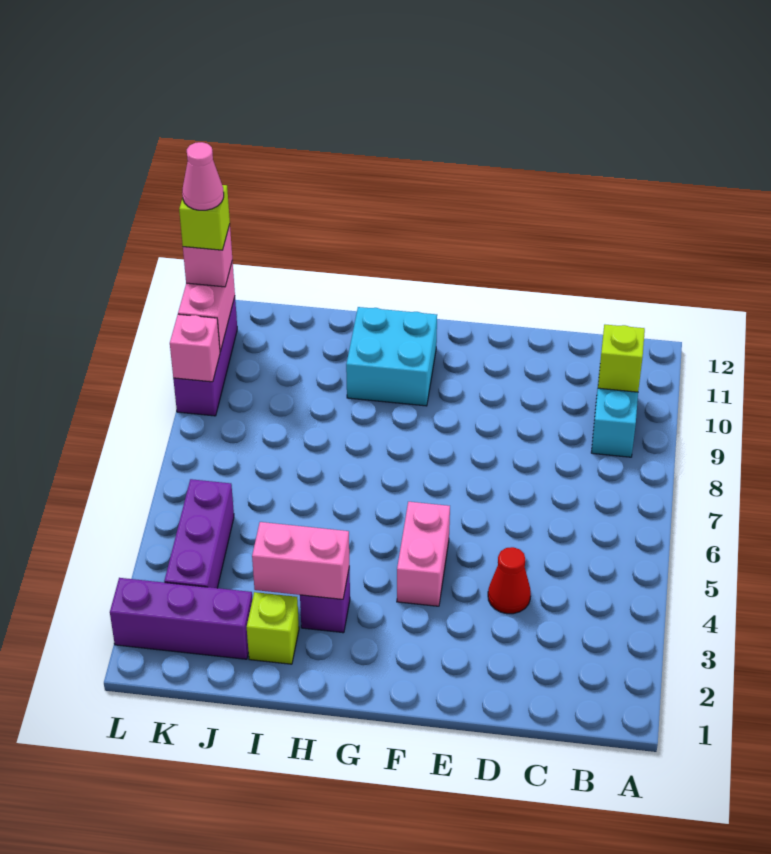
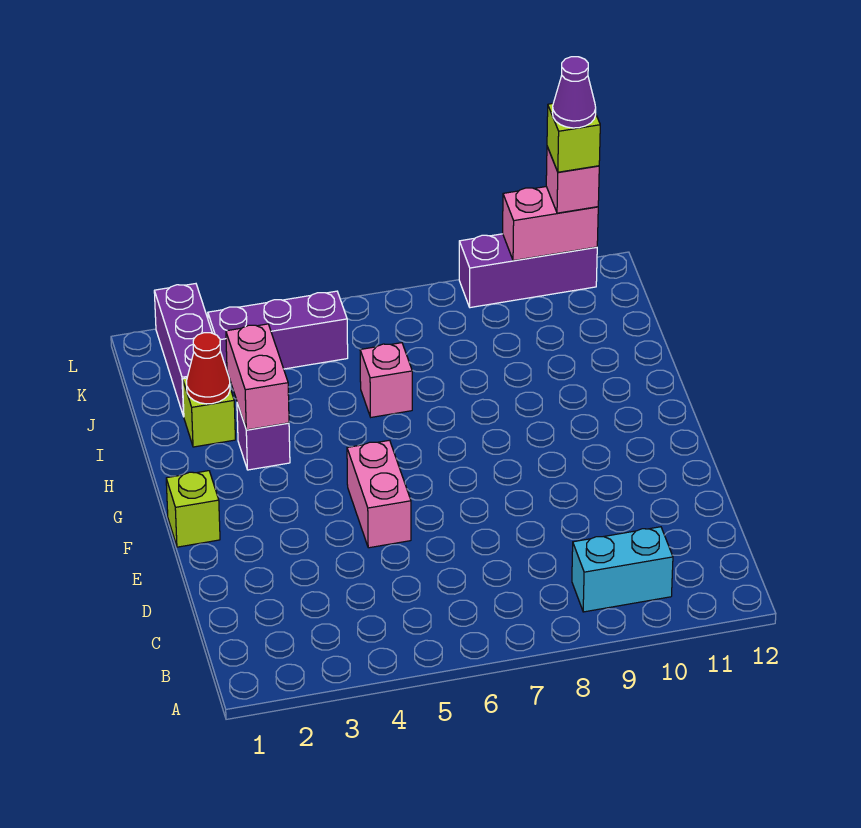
lime 1x1 brick [598,325,645,392] -> lime 1x1 brick moved to [166,471,220,547]
red 1x1 cone [488,547,531,614] -> red 1x1 cone moved to [186,333,230,404]
pink 1x2 brick [397,502,450,606] -> pink 1x2 brick turned to [347,440,411,548]
cyan 2x2 brick [346,307,437,406] -> none
pink 1x1 brick [170,314,220,382] -> pink 1x1 brick moved to [360,343,412,417]
pink 1x1 cone [182,142,224,210] -> purple 1x1 cone [552,57,596,128]

